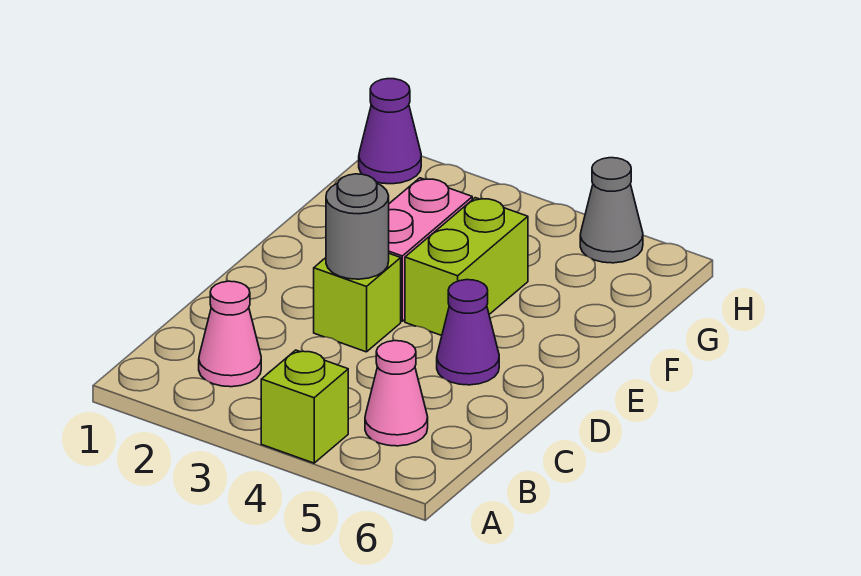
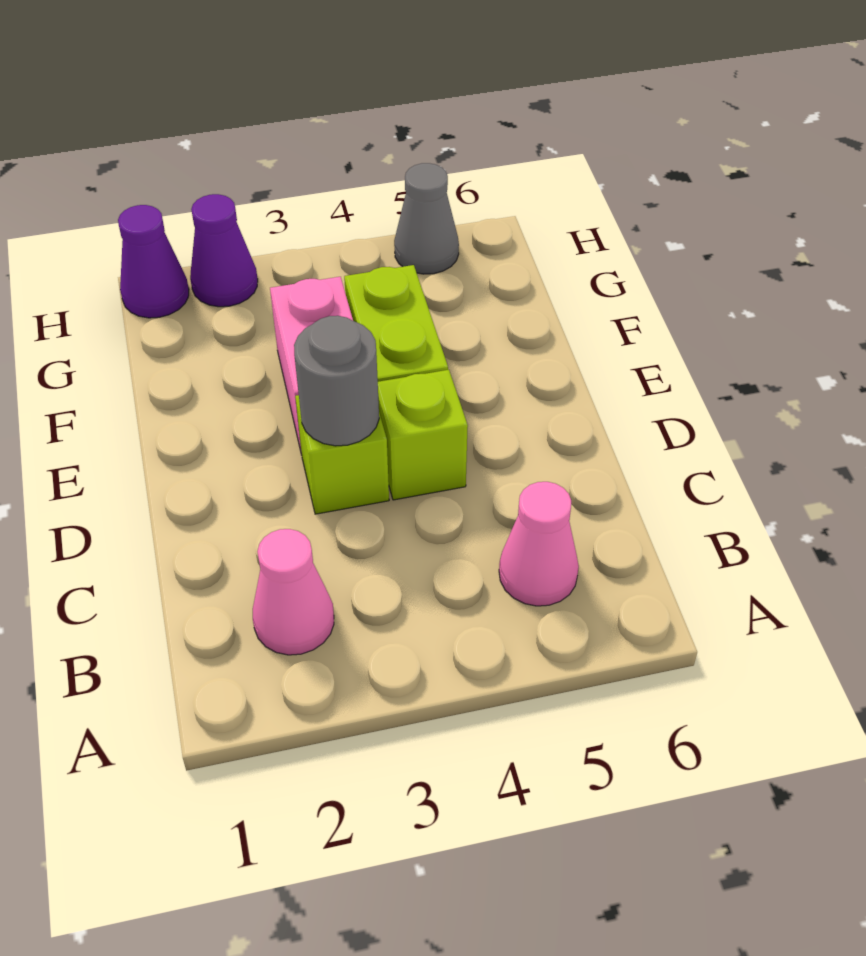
lime 1x1 brick [261,350,348,463] -> lime 1x1 brick moved to [378,370,468,500]
purple 1x1 cone [437,280,499,385] -> purple 1x1 cone moved to [190,194,258,307]

